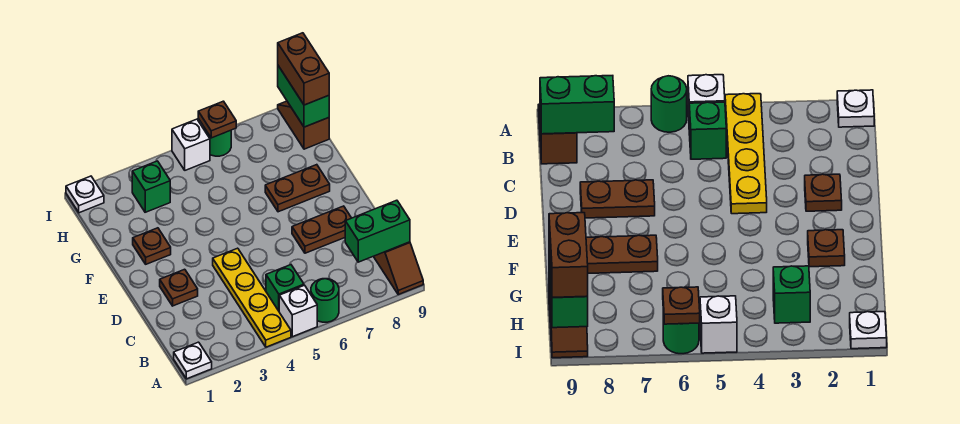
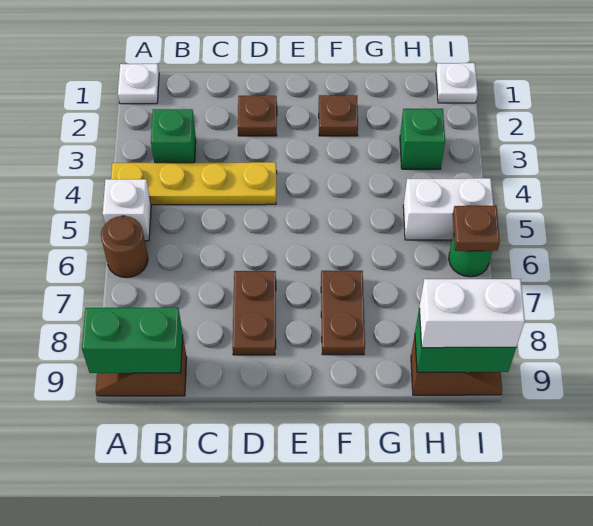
green 1x1 round brick [311,279,339,322] -> brown 1x1 round brick [101,216,148,278]
green 1x1 brick [266,265,304,311] -> green 1x1 brick moved to [151,109,196,163]
green 1x2 brick [345,200,410,262] -> green 1x2 brick turned to [82,307,183,373]
brown 1x2 brick [278,33,329,105] -> white 1x2 brick [419,279,525,348]
white 1x1 brick [172,119,210,170] -> white 1x2 brick [403,178,493,240]

